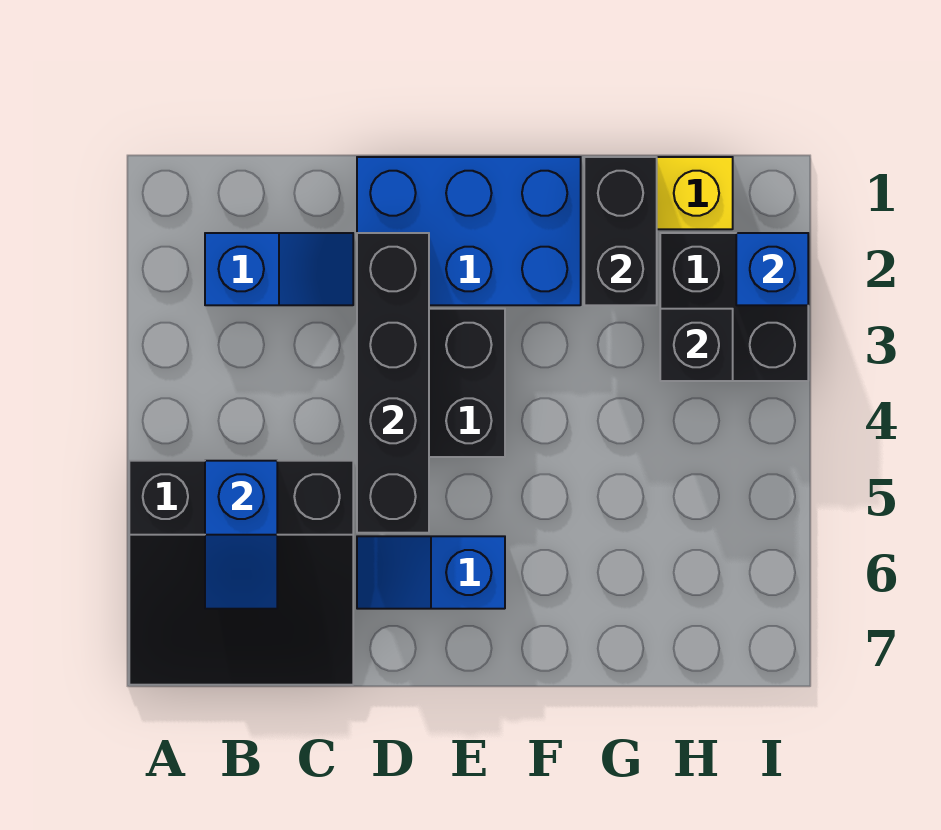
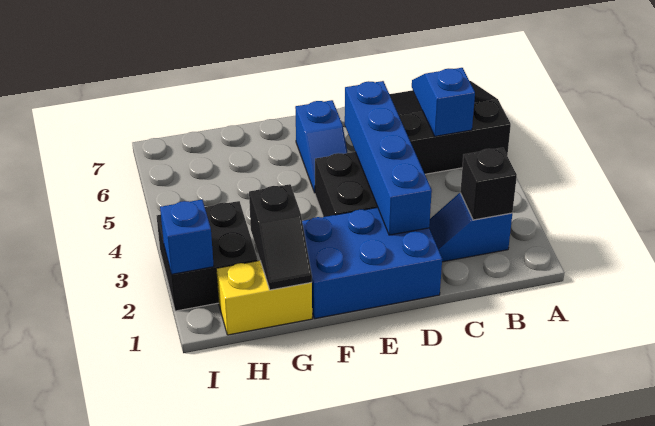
black 1x4 brick [357,233,429,533] -> blue 1x4 brick [345,81,432,235]
blue 1x2 slope [357,536,505,609] -> blue 1x2 slope turned to [295,100,347,193]
black 1x2 brick [584,157,657,305] -> black 1x2 slope [249,184,312,290]
black 1x1 brick [660,309,733,381] -> black 1x1 brick moved to [460,148,517,220]

